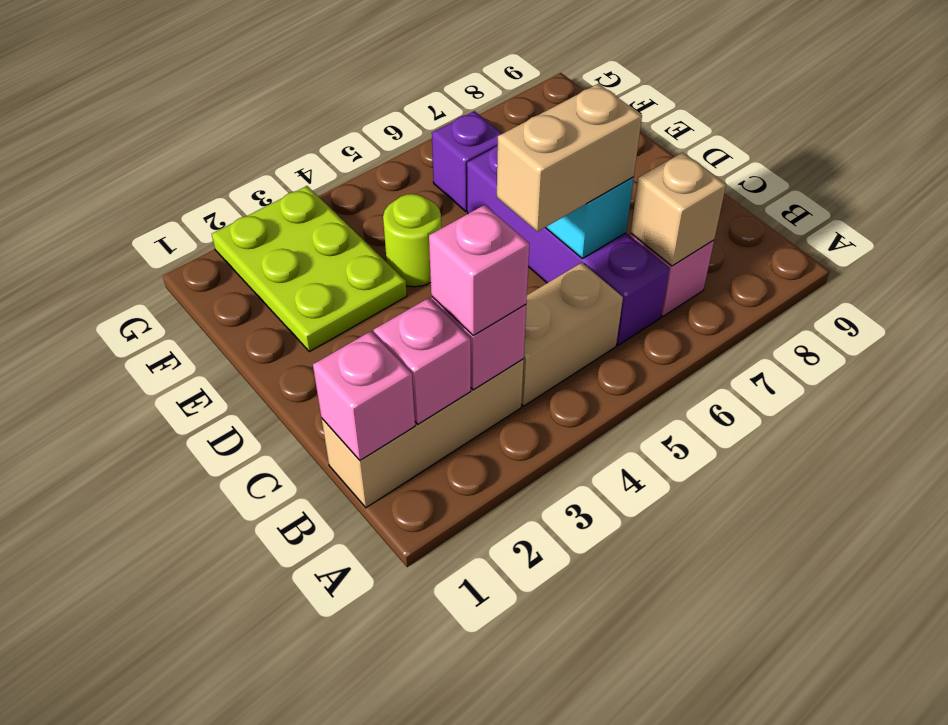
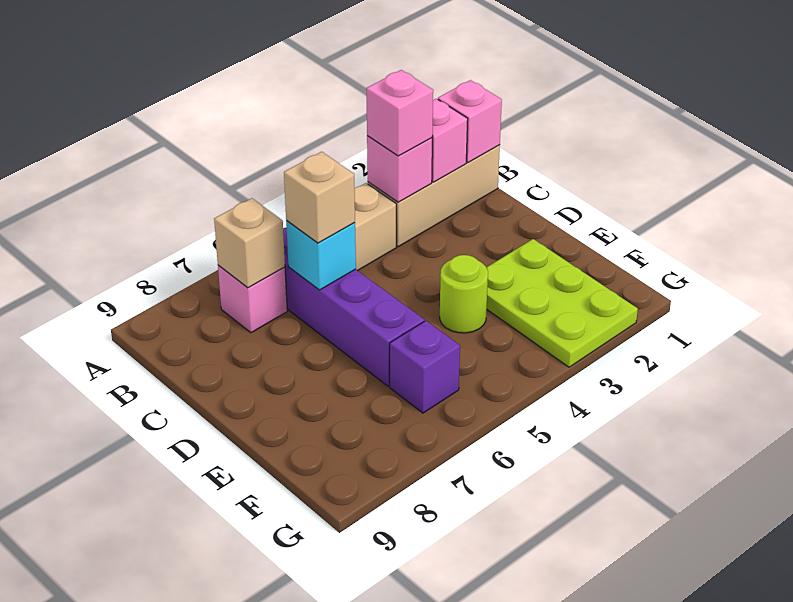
tan 1x2 brick [497,84,642,232] -> tan 1x1 brick [284,152,355,243]

